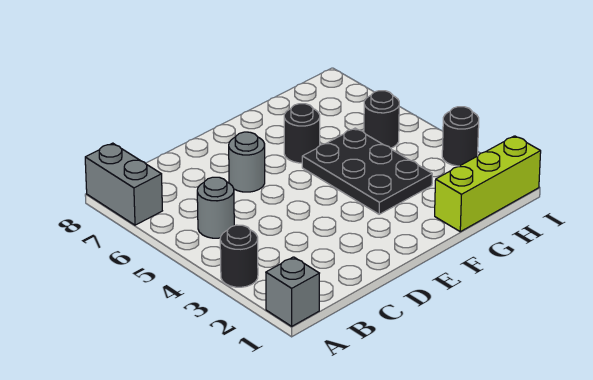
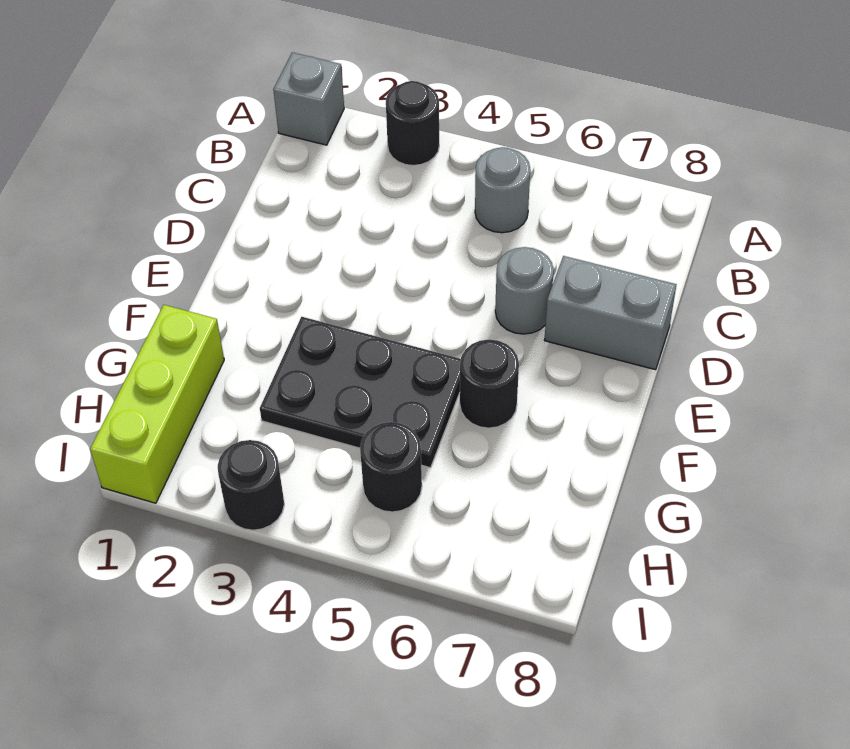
grey 1x2 brick [85,143,162,225] -> grey 1x2 brick moved to [544,256,677,370]

